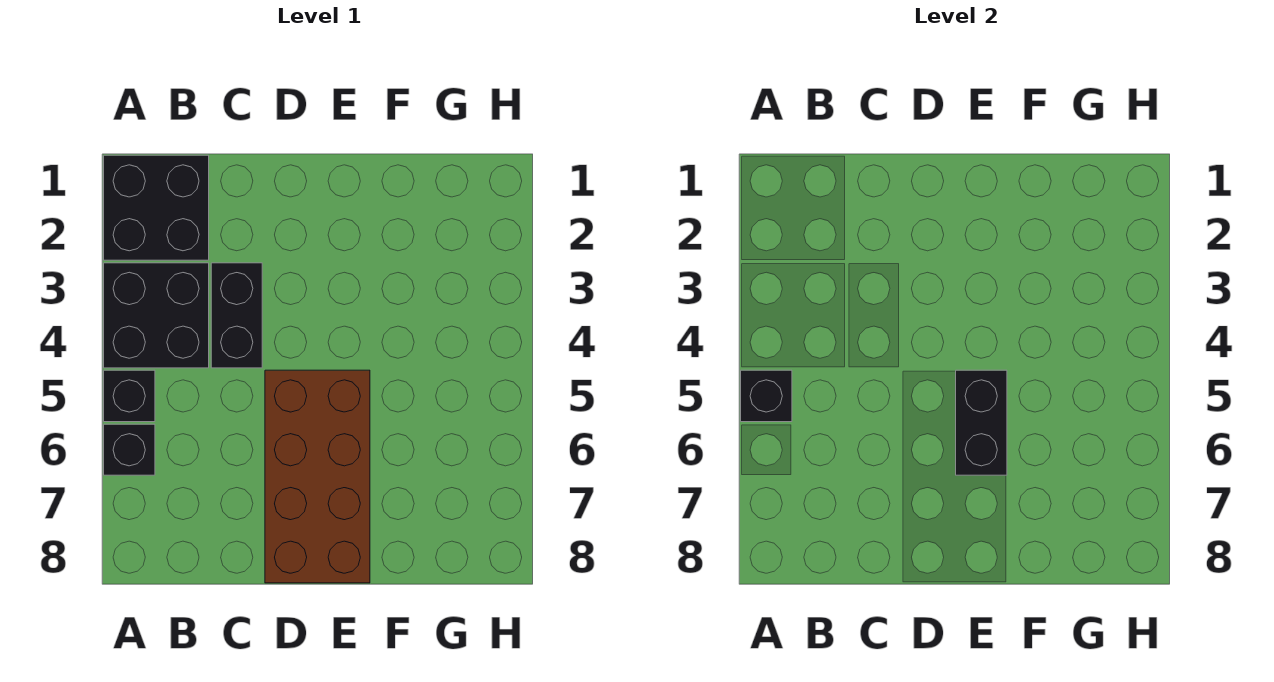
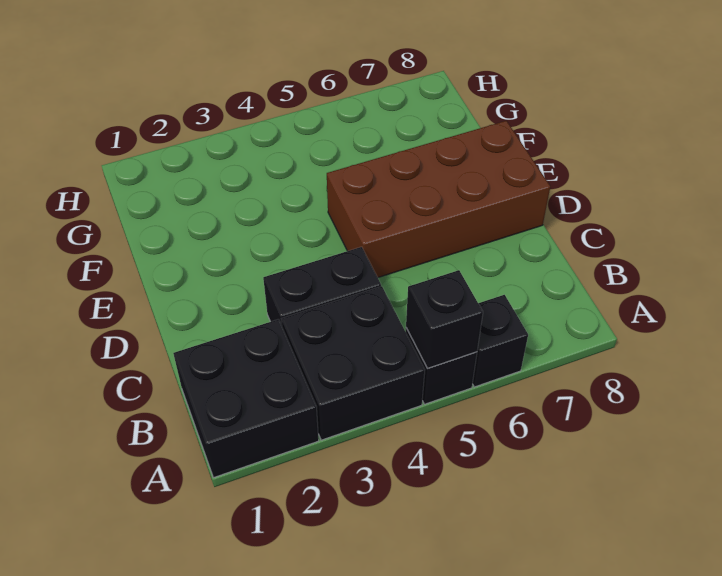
black 1x2 brick [956,370,1007,475] -> none

